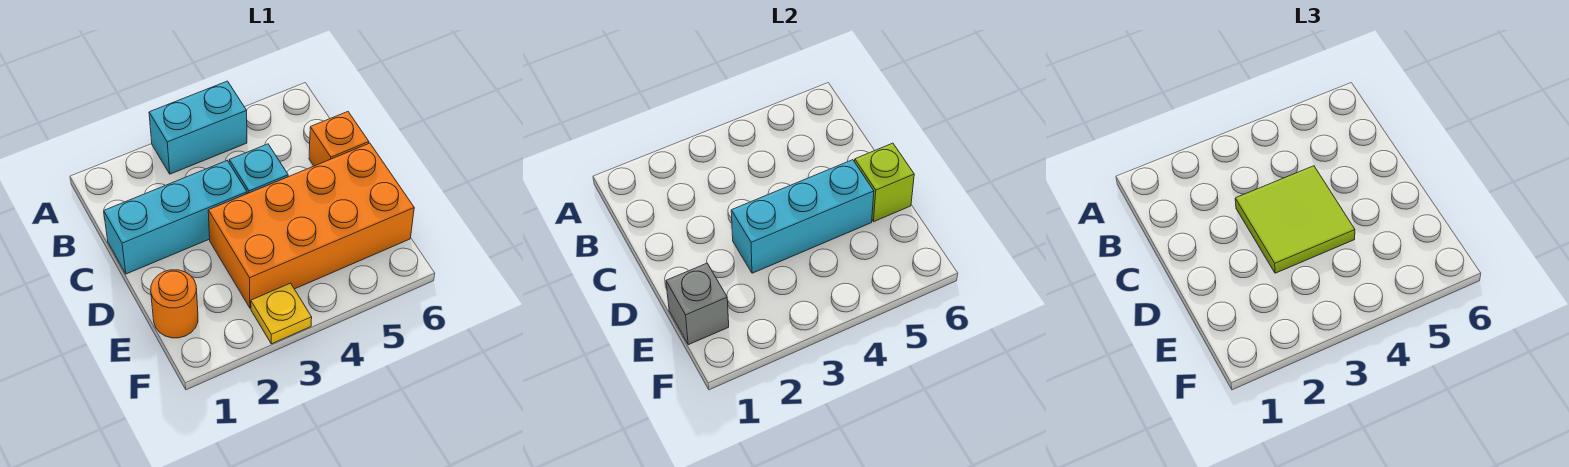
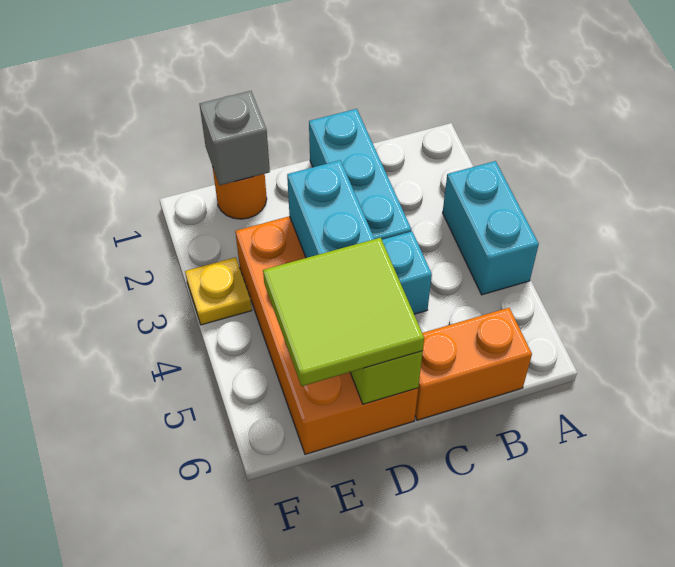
lime 2x2 tile [1235,166,1355,273] -> lime 2x2 tile moved to [263,238,424,386]
orange 1x1 brick [309,112,369,166] -> orange 1x2 brick [415,308,532,420]

